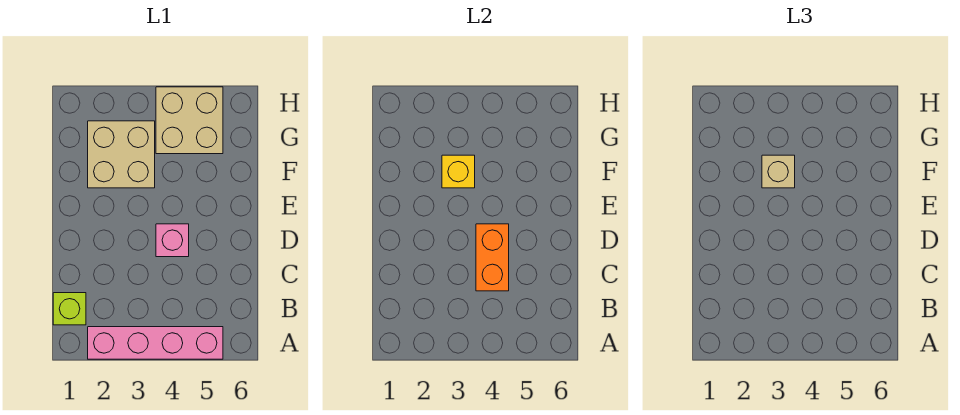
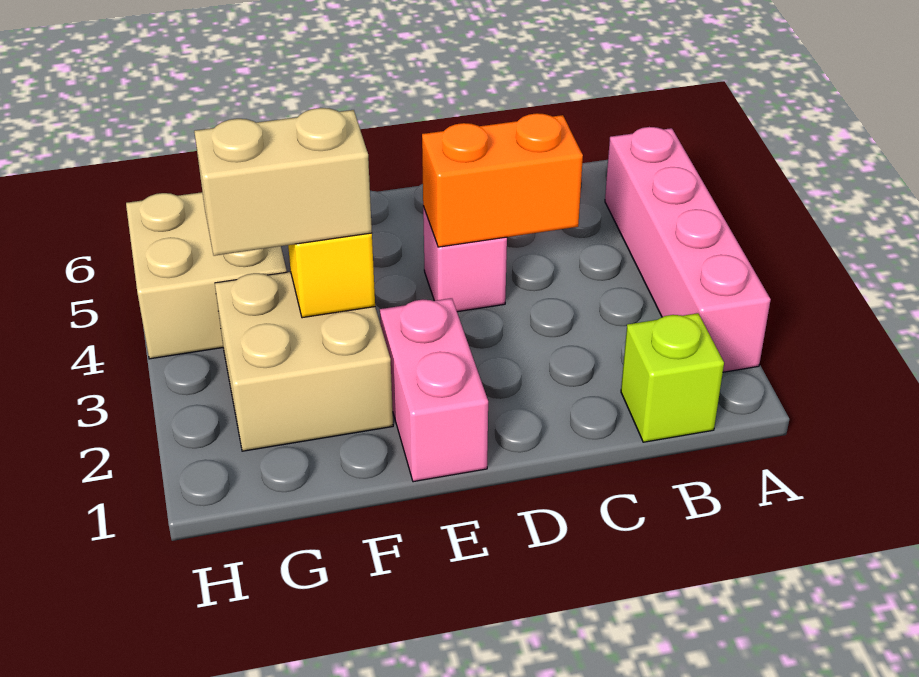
none -> pink 1x2 brick [380,298,488,482]
tan 1x1 brick [762,155,795,188] -> tan 1x2 brick [194,108,372,256]

